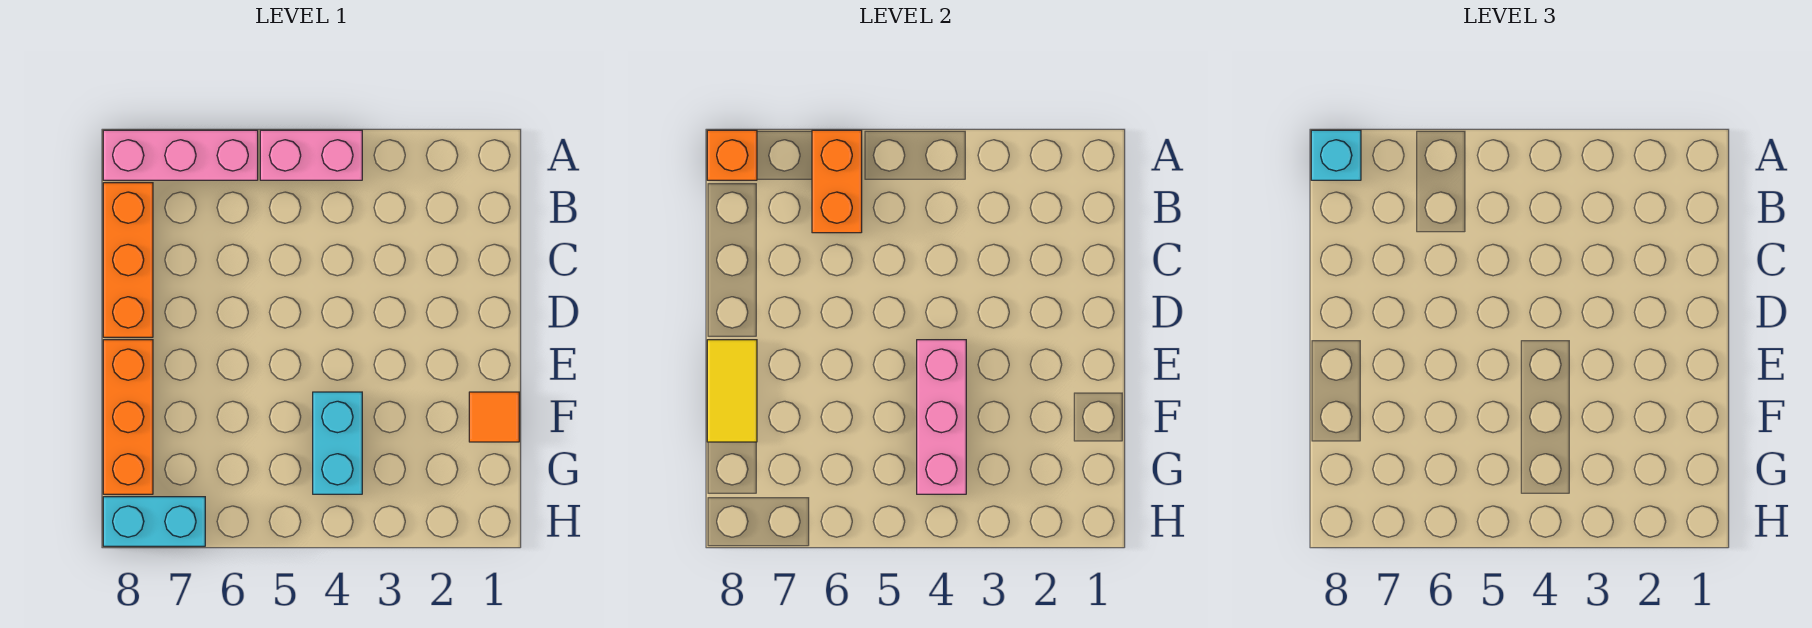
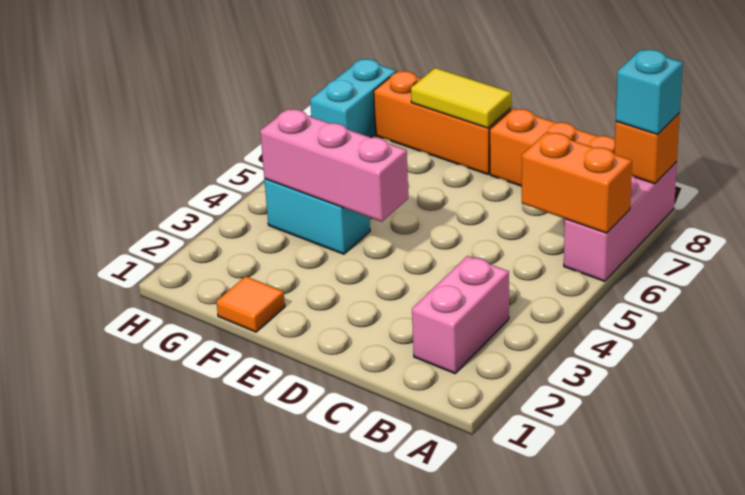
pink 1x2 brick [260,130,362,180] -> pink 1x2 brick moved to [412,256,509,374]

